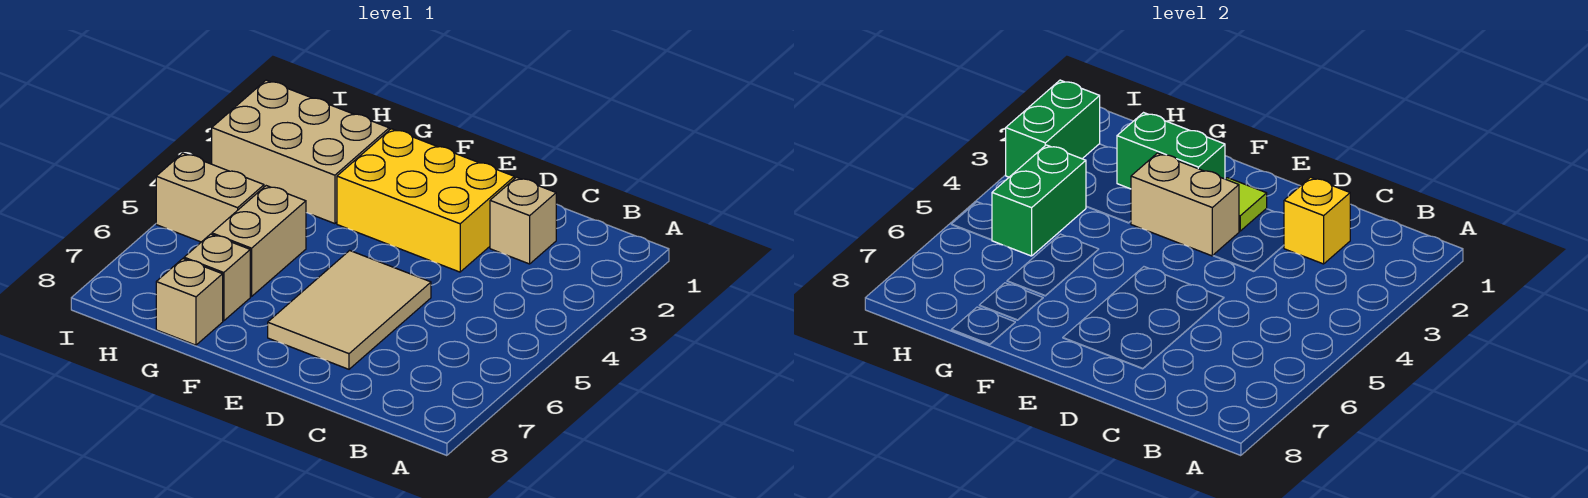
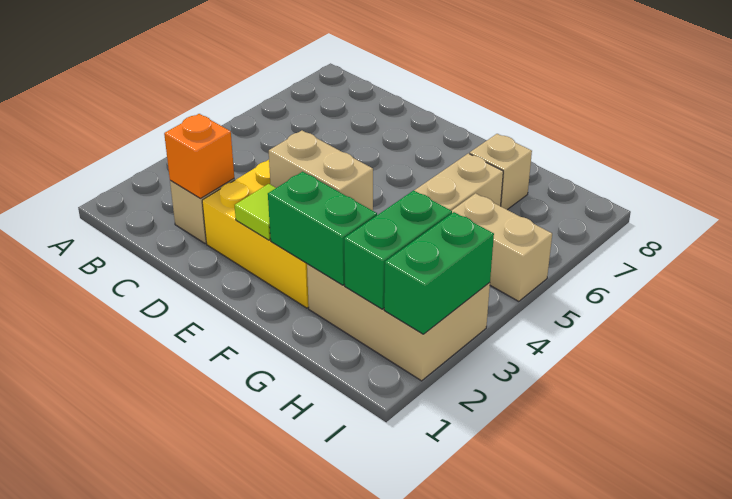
yellow 1x1 brick [1284,177,1350,264] -> orange 1x1 brick [164,114,234,198]
tan 2x3 tile [268,250,431,369] -> none
tan 1x1 brick [156,259,223,345] -> none
green 1x2 brick [992,145,1086,256] -> green 1x2 brick moved to [344,190,452,309]

